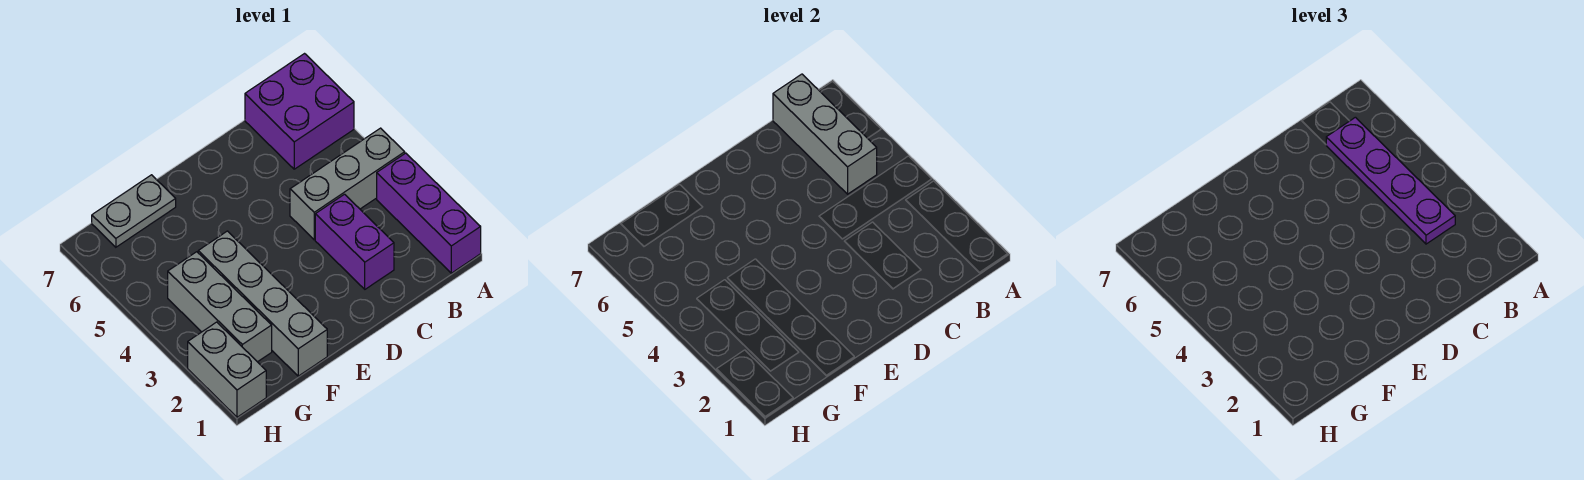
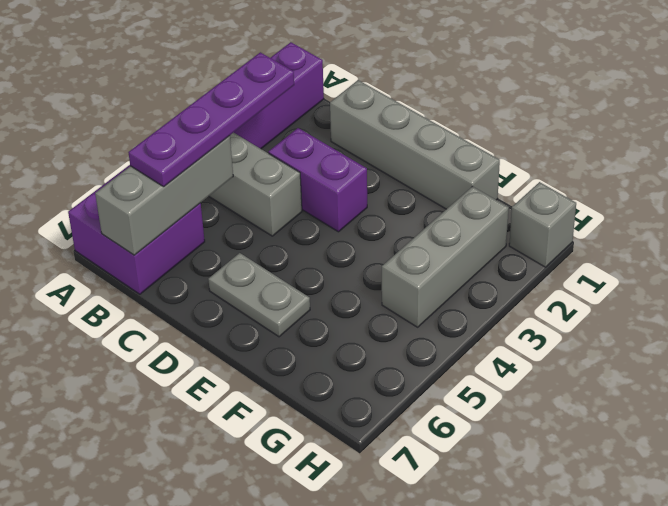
purple 1x2 brick [315,194,394,289] -> purple 1x2 brick turned to [269,128,367,232]
grey 1x4 brick [198,231,327,376] -> grey 1x4 brick turned to [330,80,500,209]
grey 1x2 plate [92,175,176,247] -> grey 1x2 plate moved to [208,253,310,337]
grey 1x2 brick [188,322,266,417] -> grey 1x1 brick [509,182,576,267]

